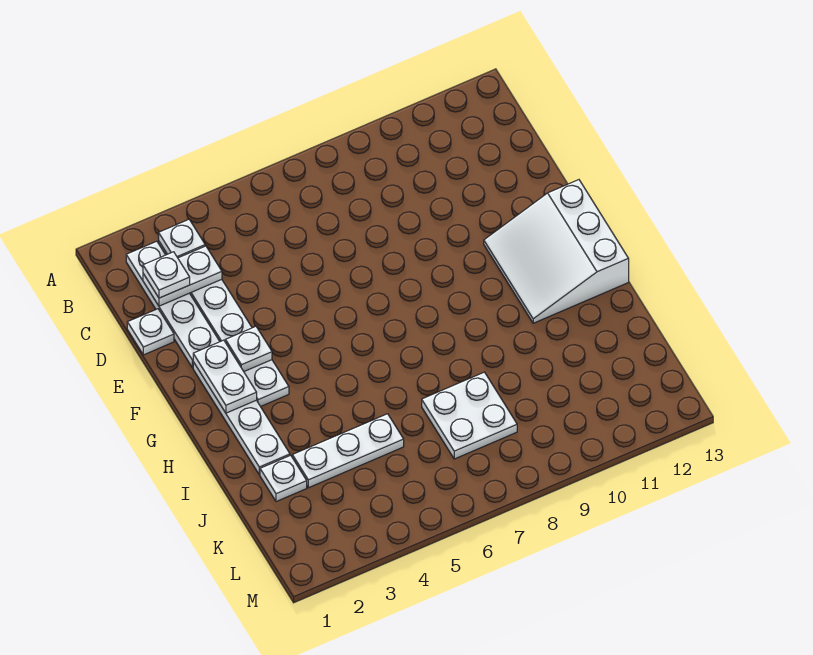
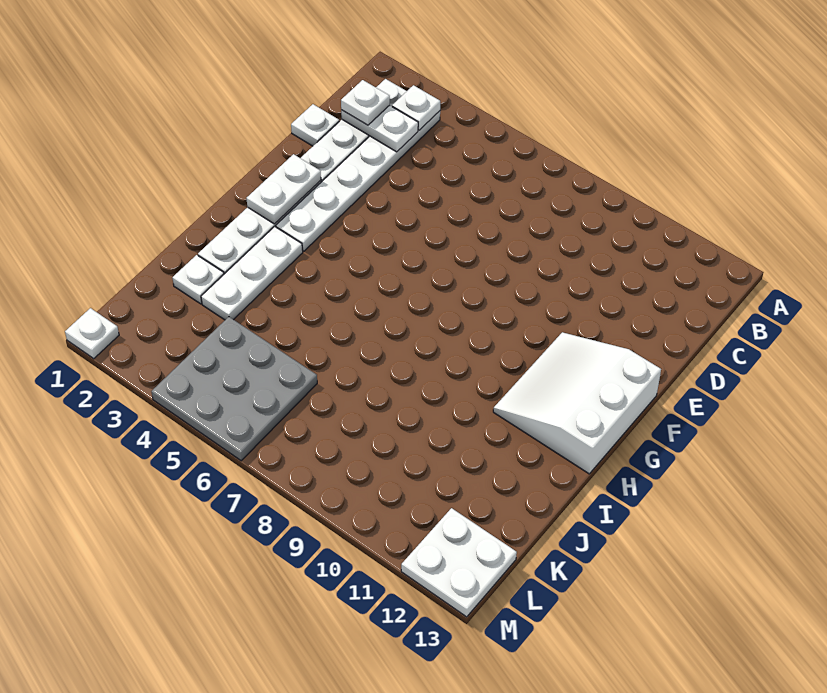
white 1x1 plate [225,326,272,371] -> white 1x1 plate moved to [65,308,119,359]
white 1x3 plate [292,414,404,488] -> white 1x3 plate turned to [201,227,303,320]
white 2x2 plate [422,372,517,459] -> white 2x2 plate moved to [401,508,517,617]
none -> grey 3x3 plate [151,317,317,461]

